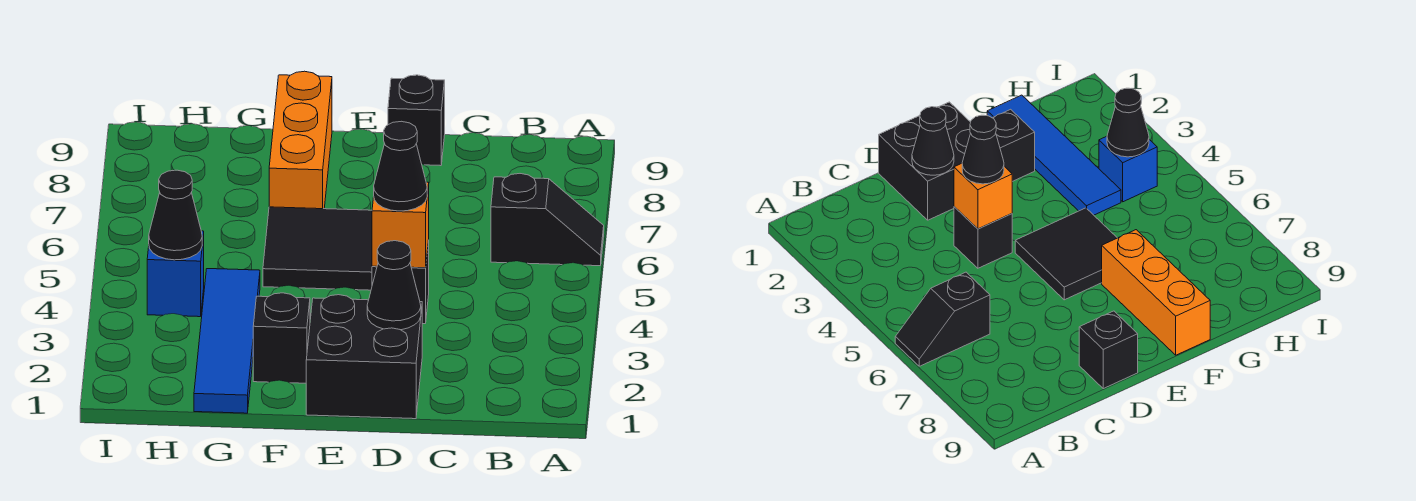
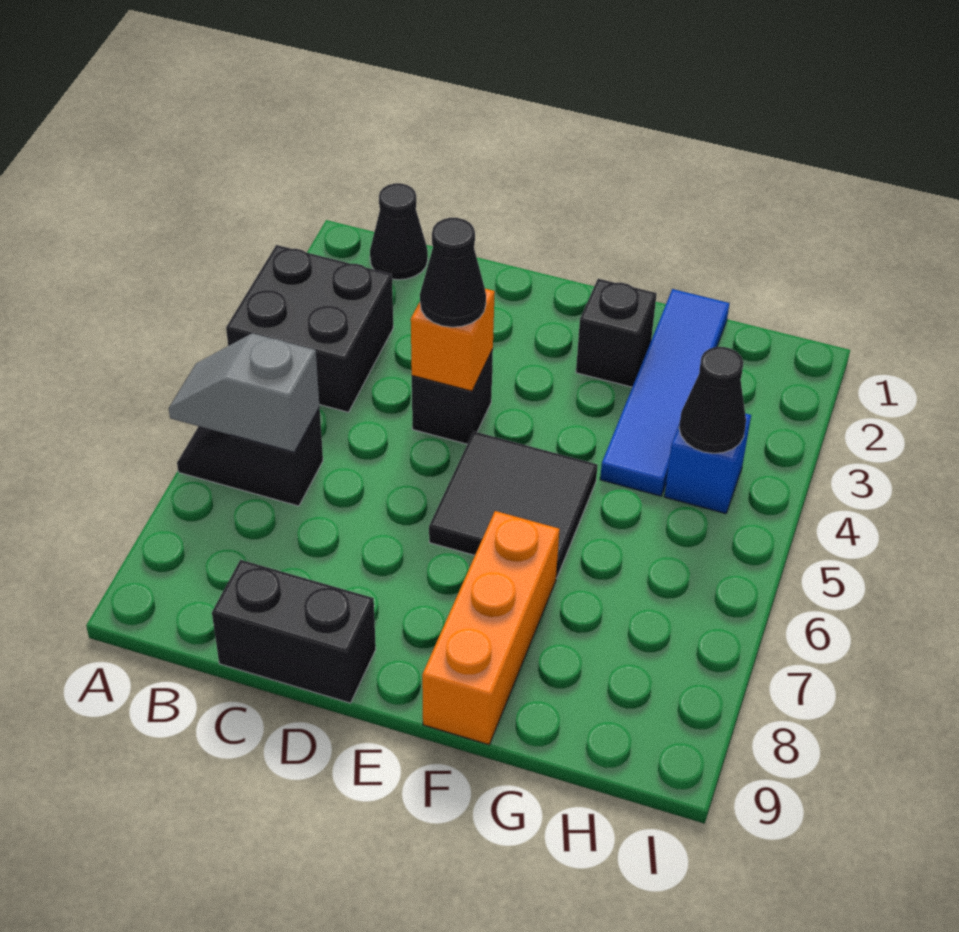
none -> grey 1x2 slope [169,333,320,452]
black 2x2 brick [306,295,422,419] -> black 2x2 brick moved to [226,245,393,412]
black 1x1 cone [367,241,421,330] -> black 1x1 cone moved to [370,183,428,280]
black 1x1 brick [388,75,445,166] -> black 1x2 brick [212,560,376,703]

